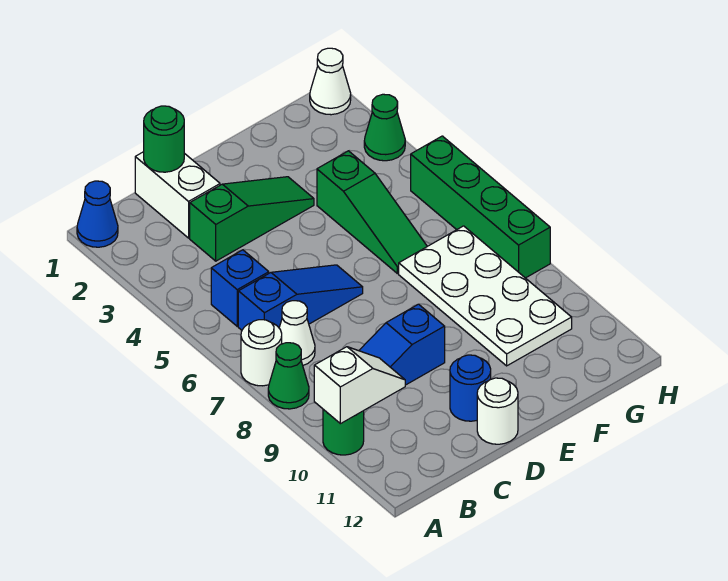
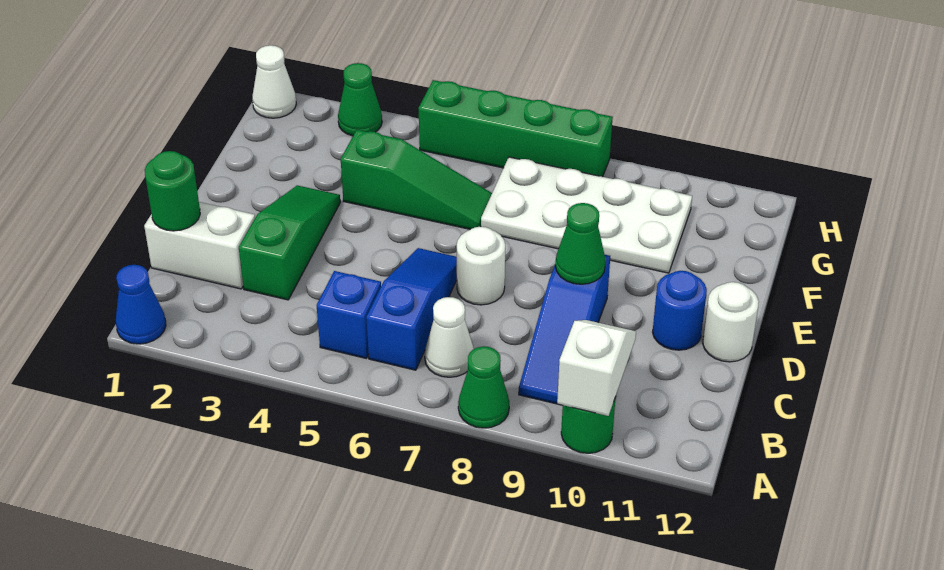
white 1x1 round brick [241,320,282,386] -> white 1x1 round brick moved to [457,227,505,305]
none -> green 1x1 cone [555,203,605,284]

